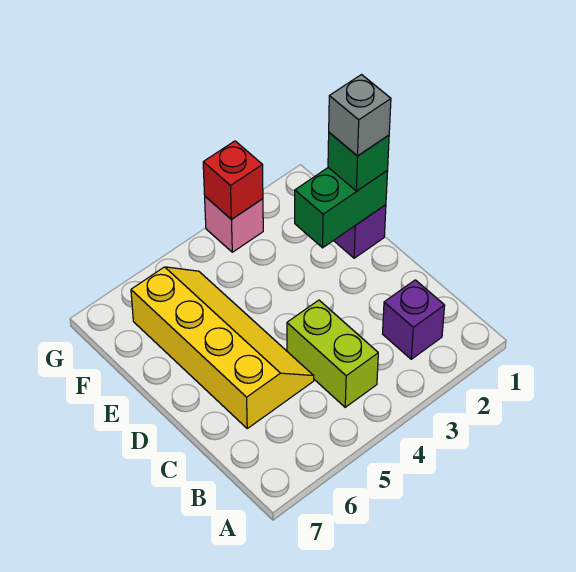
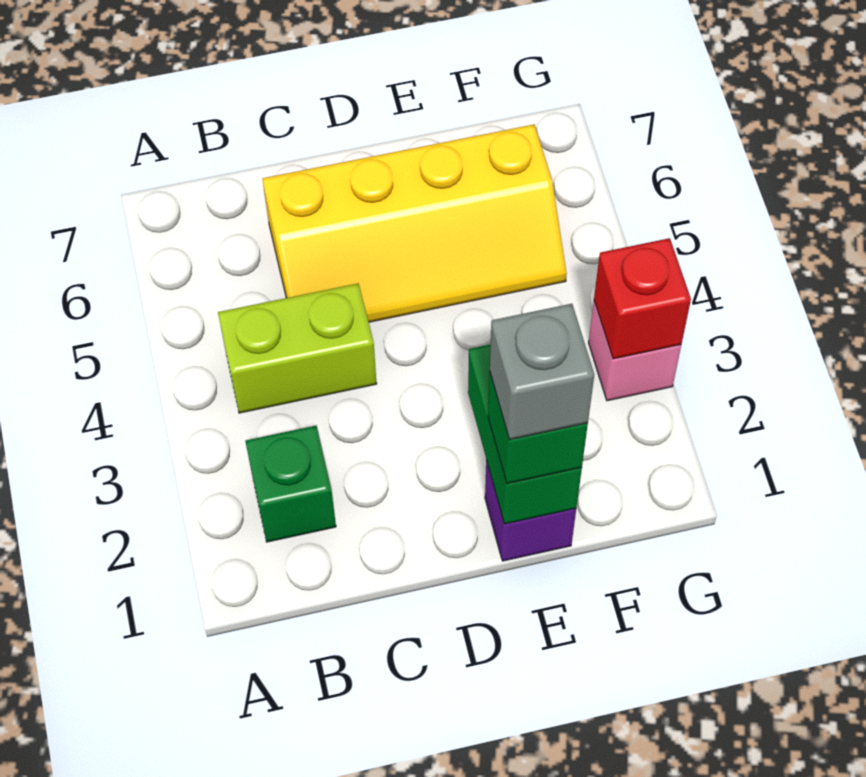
purple 1x1 brick [383,280,445,359] -> green 1x1 brick [245,426,336,542]

